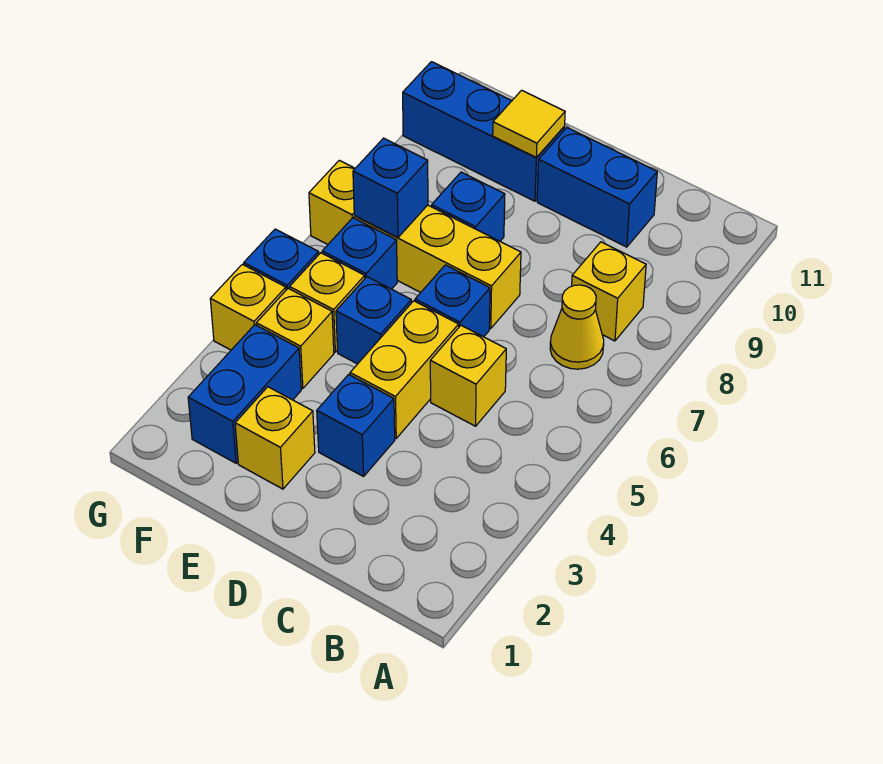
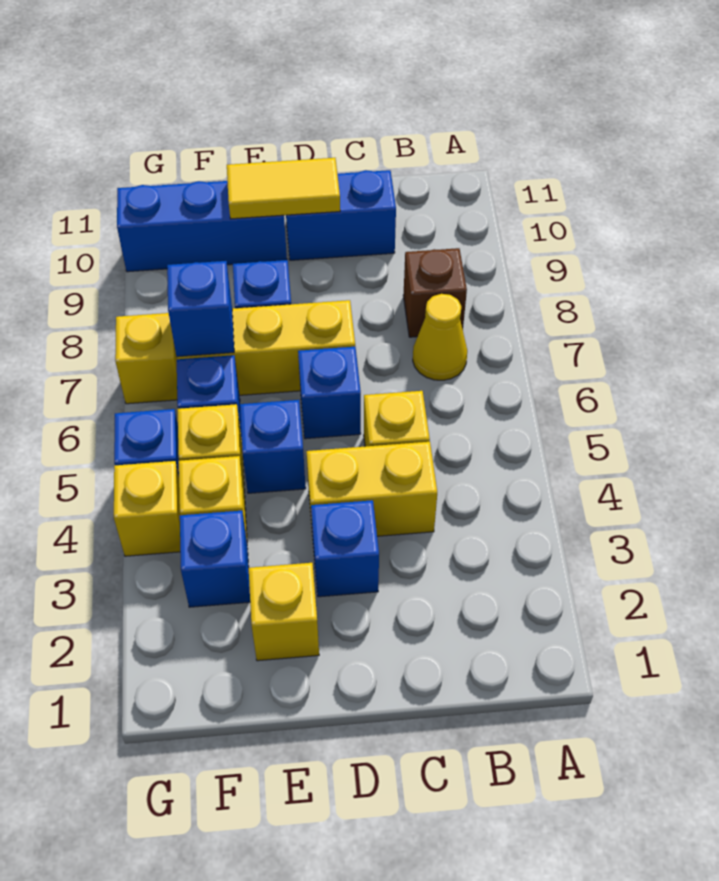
yellow 1x1 brick [572,242,646,341] -> brown 1x1 brick [403,248,467,337]
yellow 1x2 brick [350,301,459,438] -> yellow 1x2 brick turned to [306,442,437,536]
yellow 1x1 tile [493,90,565,158] -> yellow 1x2 tile [227,158,340,219]
blue 1x2 brick [188,325,301,463] -> blue 1x1 brick [180,511,250,607]

